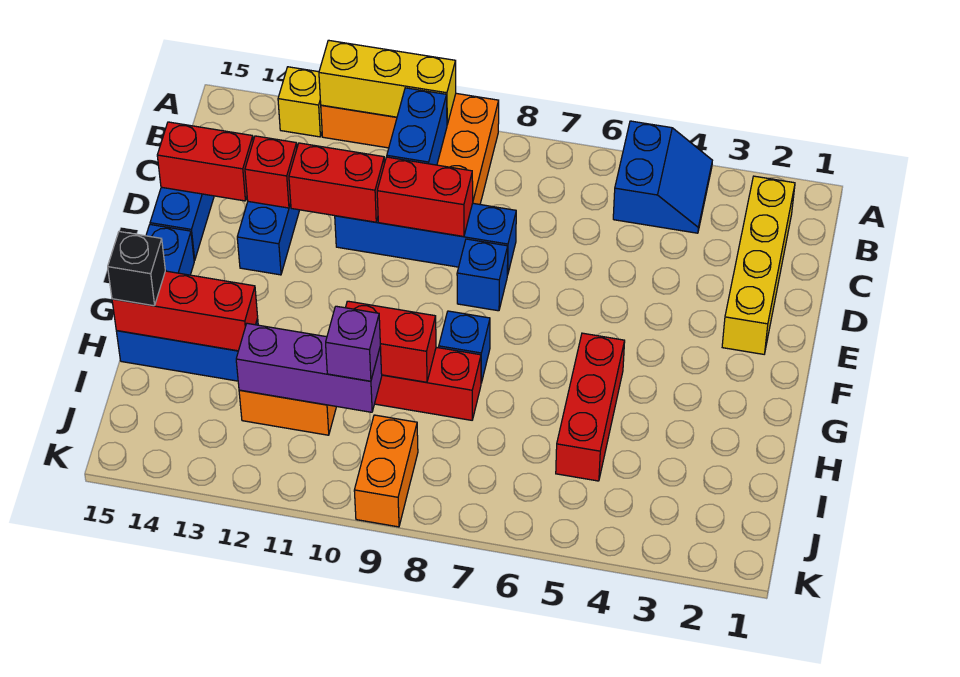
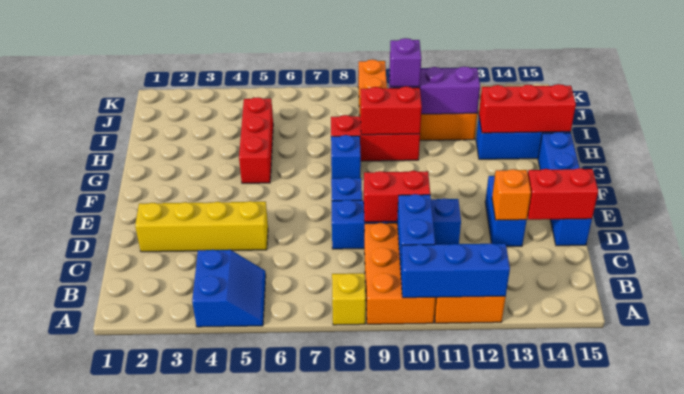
blue 2x2 slope [613,121,712,233] -> blue 2x2 slope turned to [192,250,266,327]
yellow 1x3 brick [319,40,456,124] -> blue 1x3 brick [401,243,510,298]
yellow 1x1 brick [278,67,322,137] -> yellow 1x1 brick moved to [332,273,366,325]
yellow 1x4 brick [722,176,795,354] -> yellow 1x4 brick turned to [135,201,268,252]
red 1x2 brick [289,143,384,222] -> none
red 1x1 brick [245,136,297,208] -> orange 1x1 brick [492,169,531,220]
black 1x1 brick [108,232,165,306] -> none

